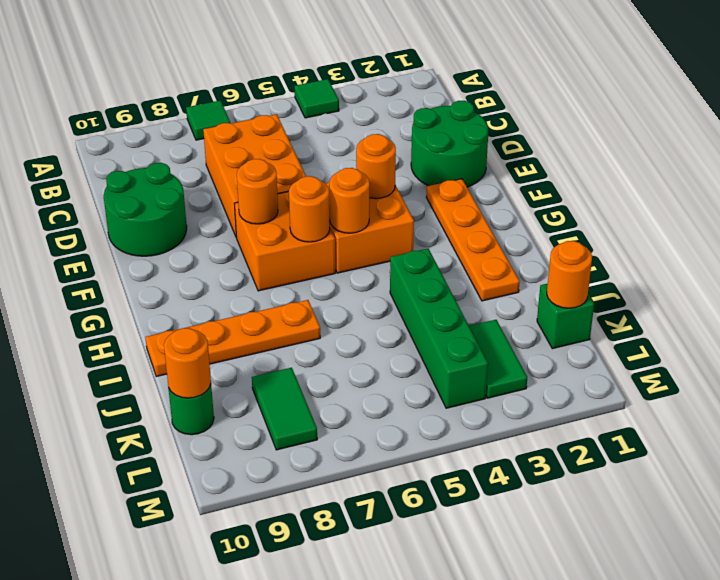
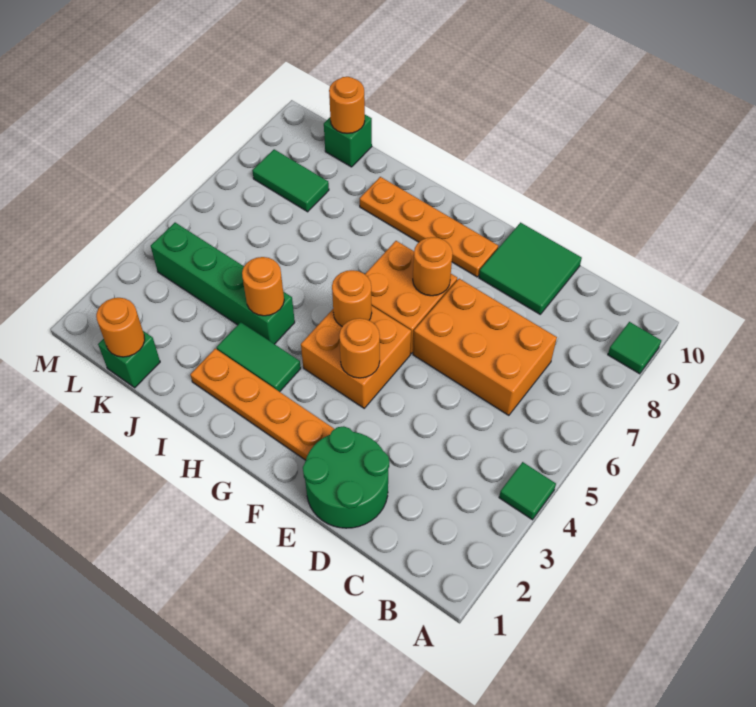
green 1x1 tile [186,100,230,140] -> green 1x1 tile moved to [608,322,661,374]
green 2x2 round brick [104,163,187,256] -> green 2x2 tile [479,223,582,314]
orange 1x1 round brick [289,176,330,242] -> orange 1x1 round brick moved to [242,257,284,316]
orange 1x4 plate [145,300,320,377] -> orange 1x4 plate turned to [360,177,498,277]
green 1x2 tile [469,320,527,398] -> green 1x2 tile moved to [217,322,301,392]
green 1x1 round brick [168,384,214,435] -> green 1x1 brick [324,115,372,167]

